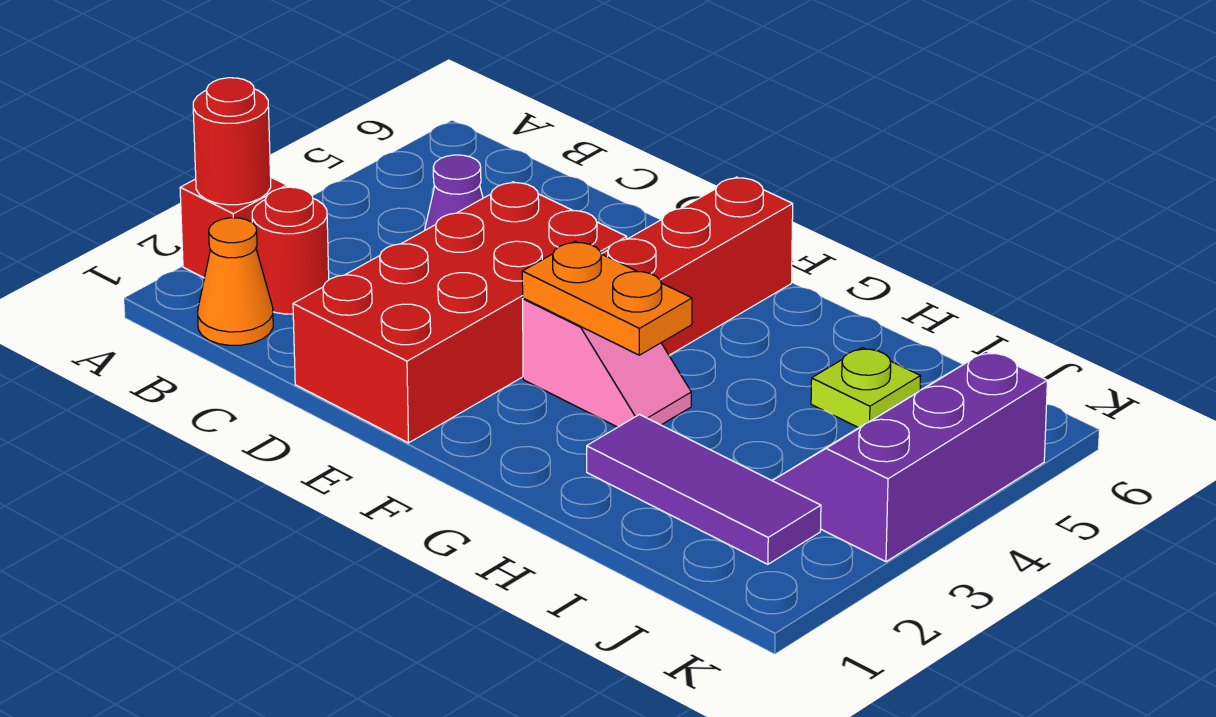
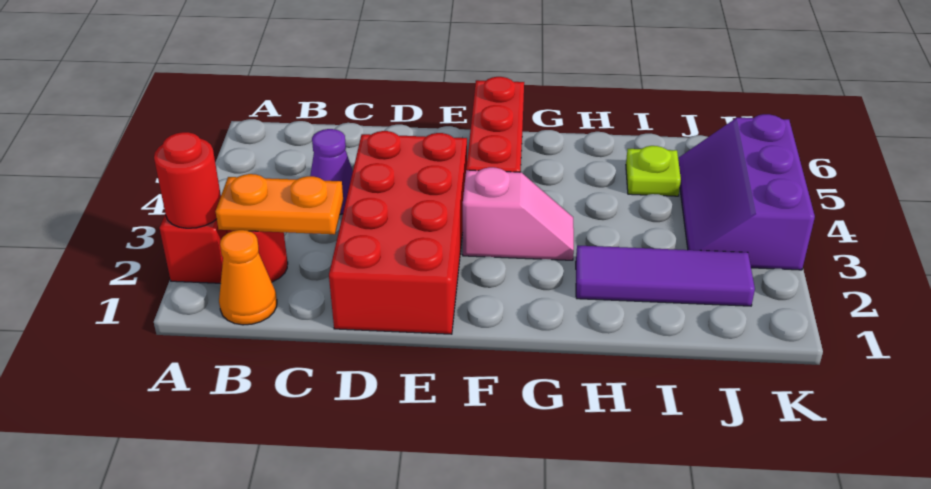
orange 1x2 plate [522,241,692,355] -> orange 1x2 plate moved to [215,174,343,234]

